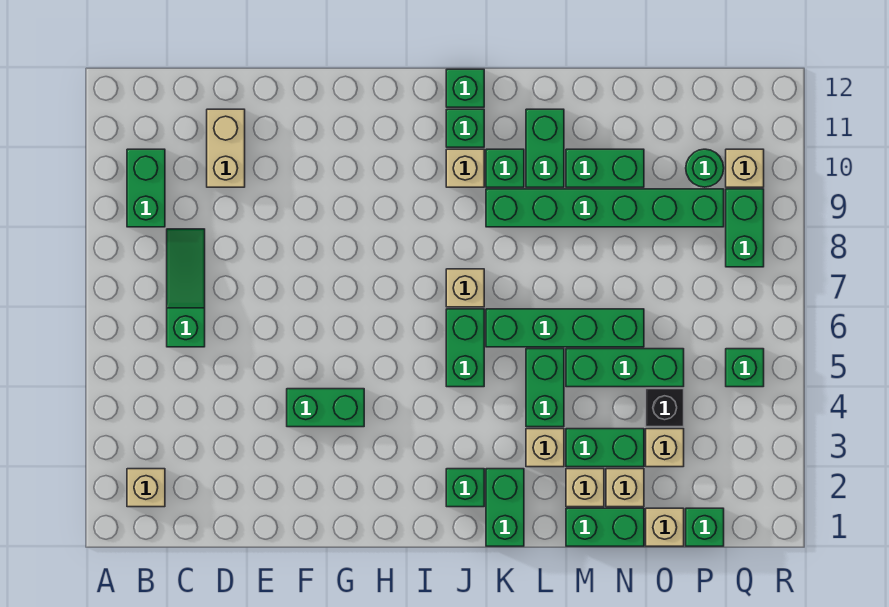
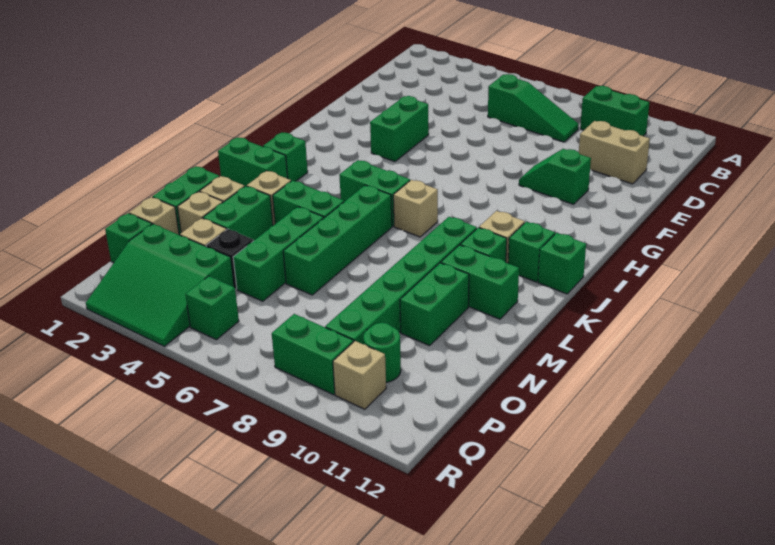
tan 1x1 brick [127,469,165,507] -> none
none -> green 1x2 slope [519,149,591,204]
none -> green 3x3 slope [86,224,234,346]

